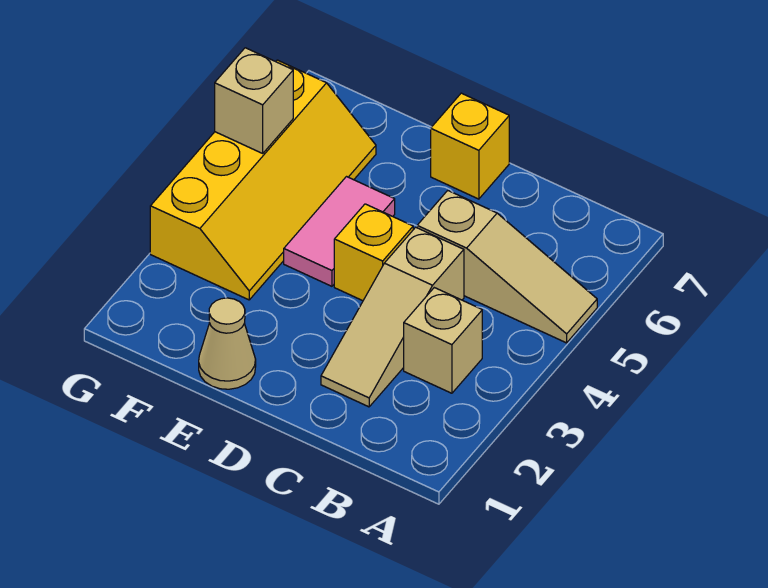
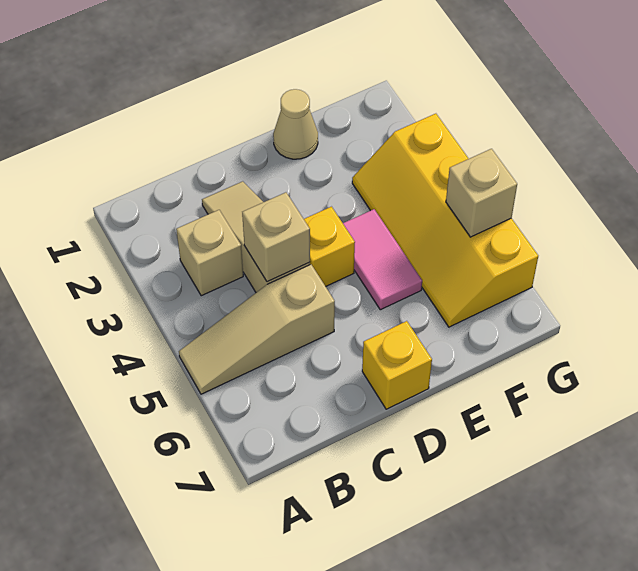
none -> tan 1x1 brick [242,192,310,282]

